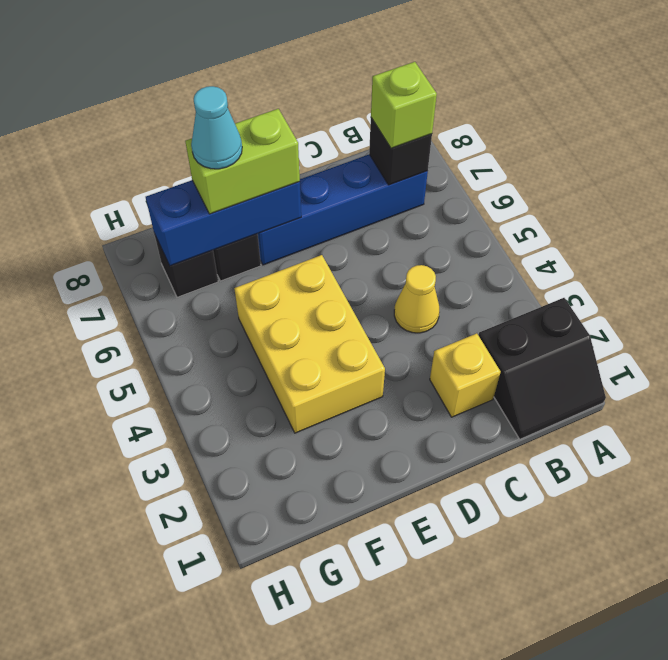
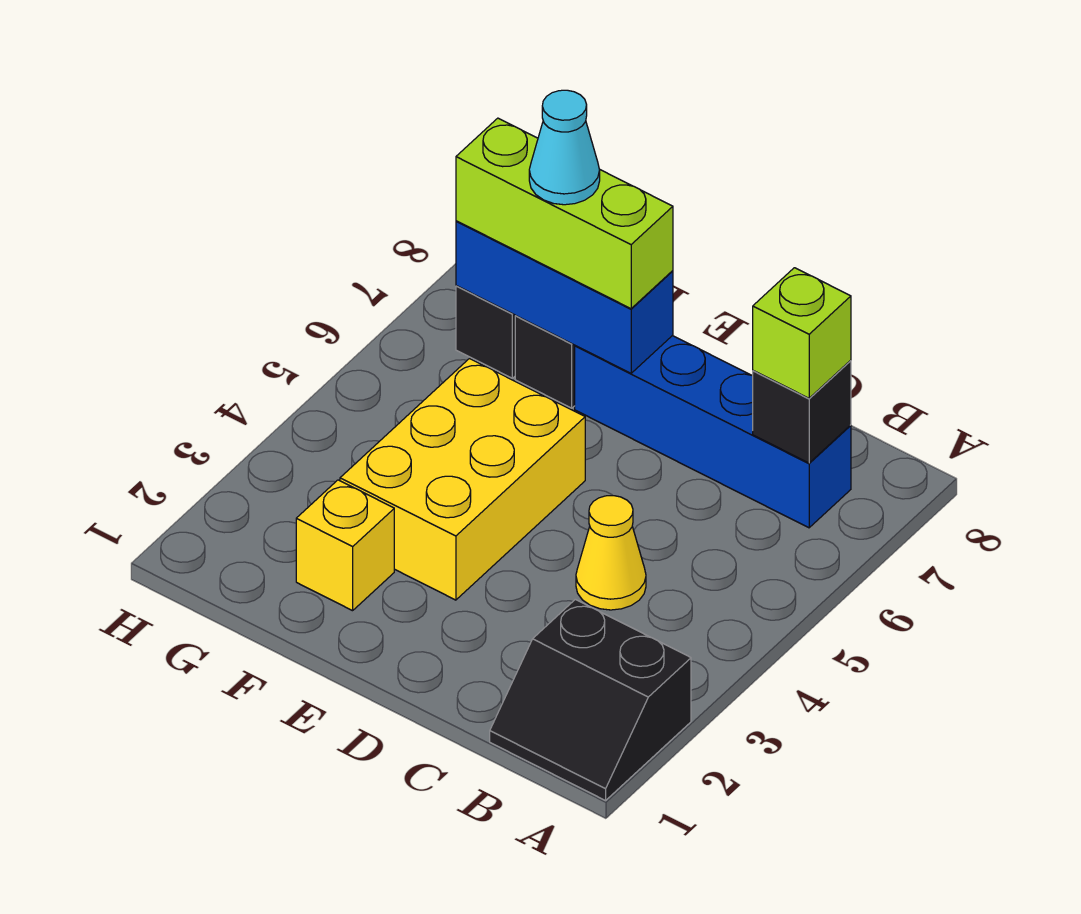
yellow 1x1 brick [430,333,501,417] -> yellow 1x1 brick moved to [296,480,394,611]
lime 1x2 brick [185,109,300,214] -> lime 1x3 brick [456,118,673,309]

